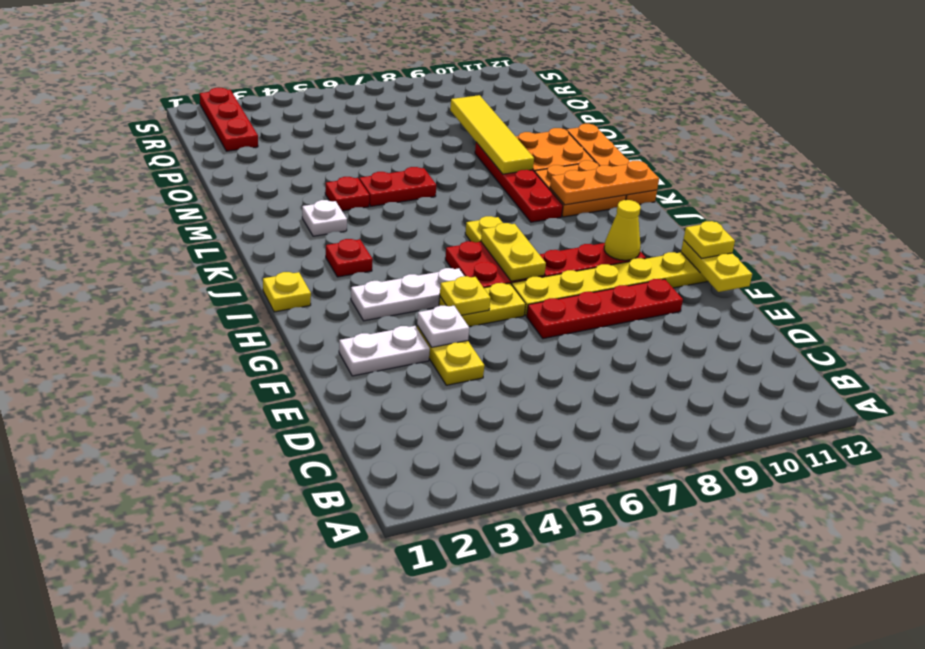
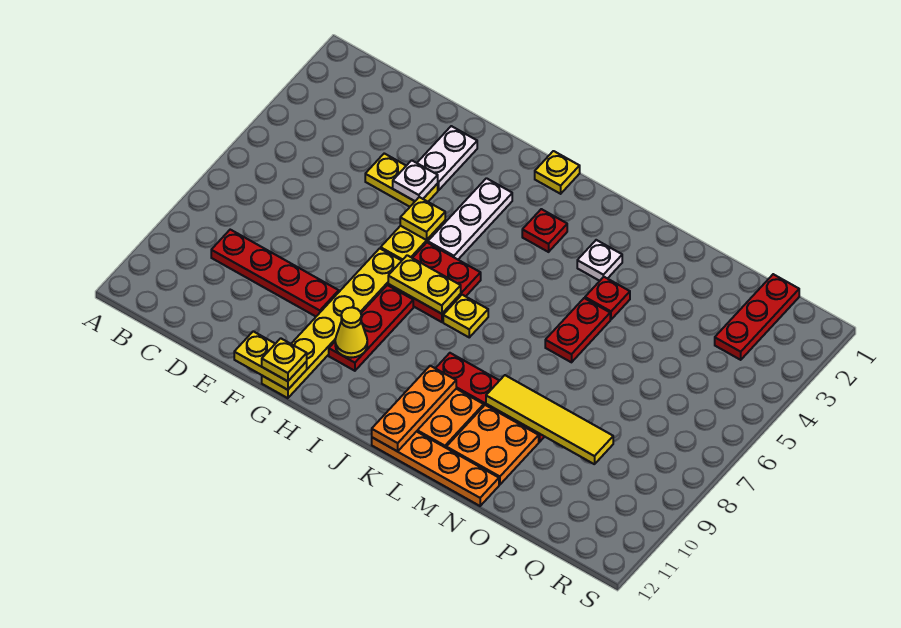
red 1x4 plate [527,279,683,339] -> red 1x4 plate turned to [211,230,339,316]
red 1x3 plate [200,88,258,151] -> red 1x3 plate turned to [715,274,799,360]

